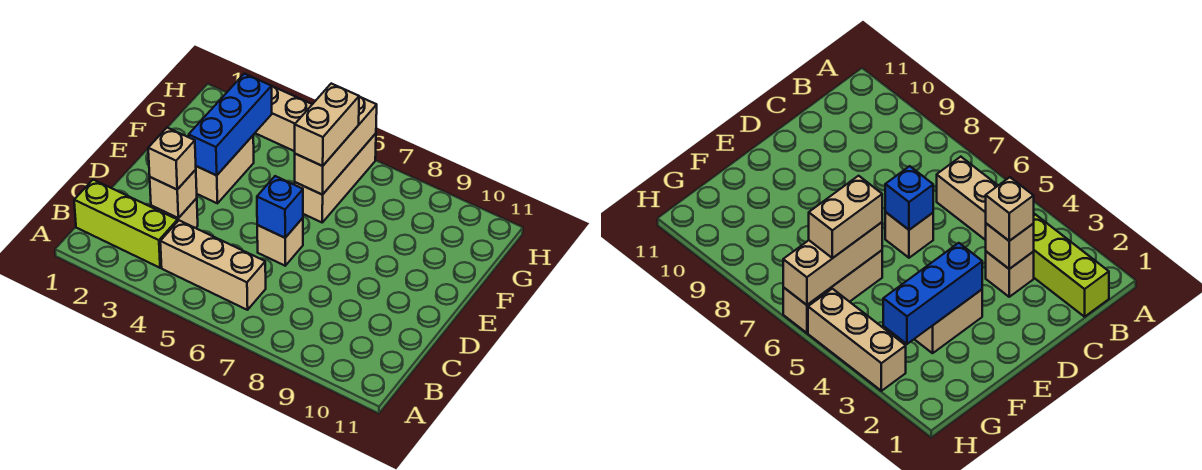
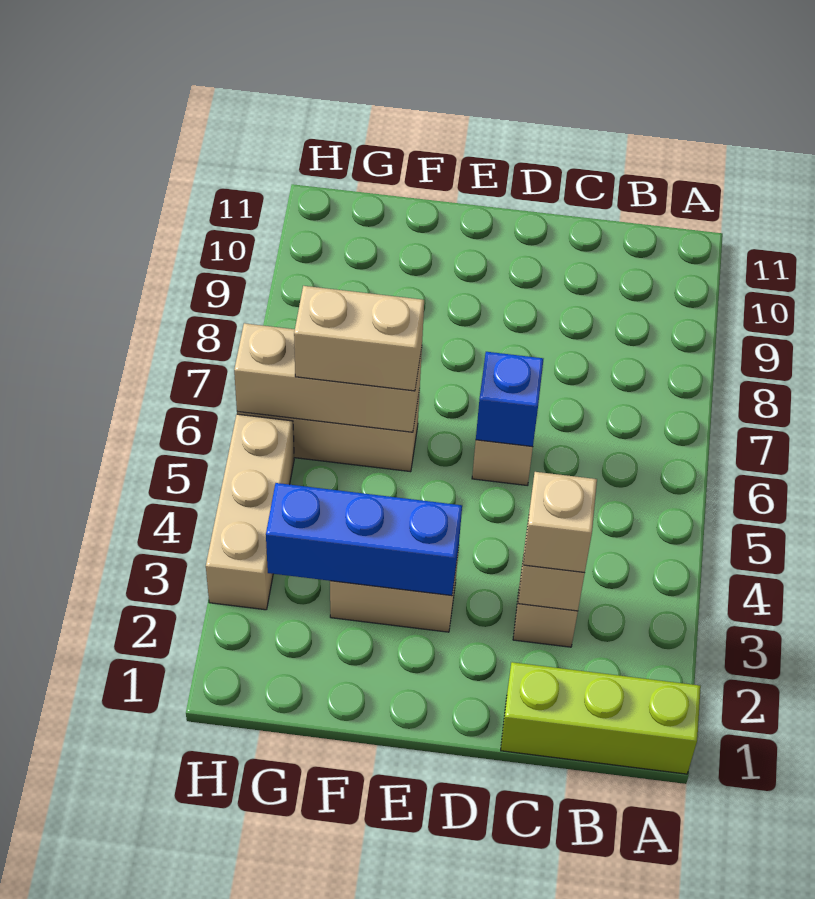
lime 1x3 brick [74,180,178,268] -> lime 1x3 brick turned to [501,662,701,774]
tan 1x3 brick [160,221,266,310] -> none

